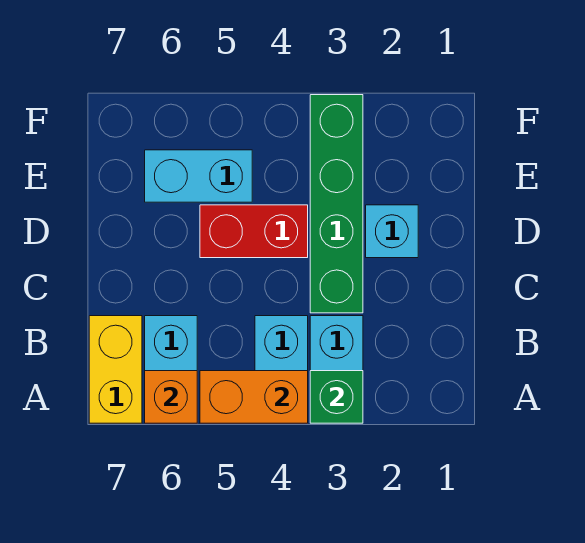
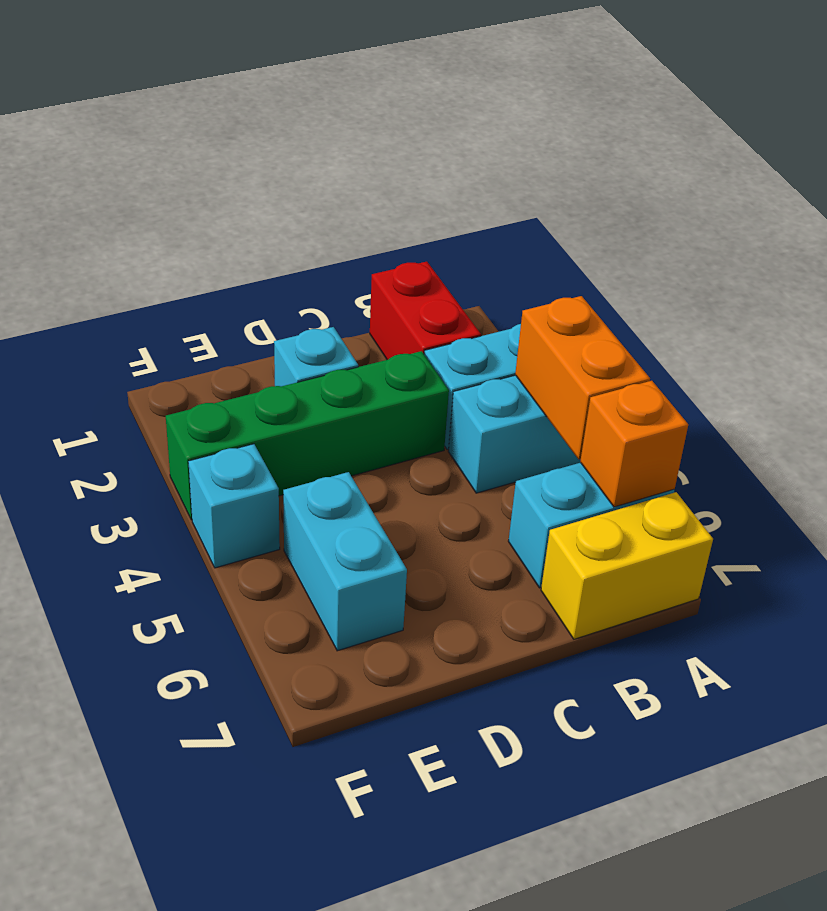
green 1x1 brick [310,371,363,423] -> none
red 1x2 brick [200,205,308,258] -> red 1x2 brick moved to [370,262,481,360]
none -> cyan 1x1 brick [188,444,280,568]

